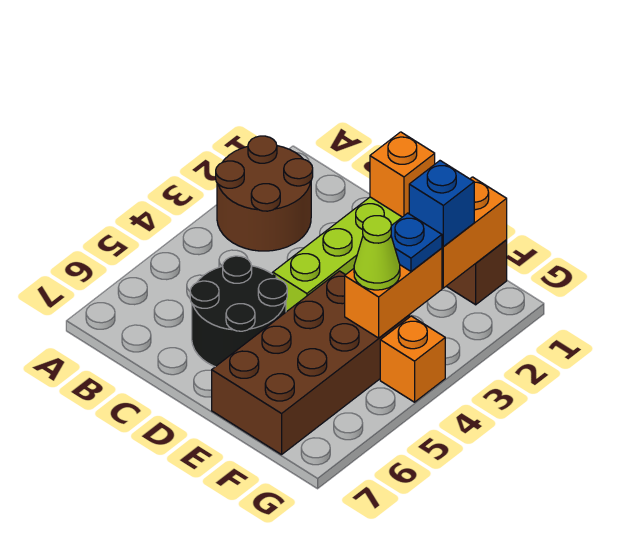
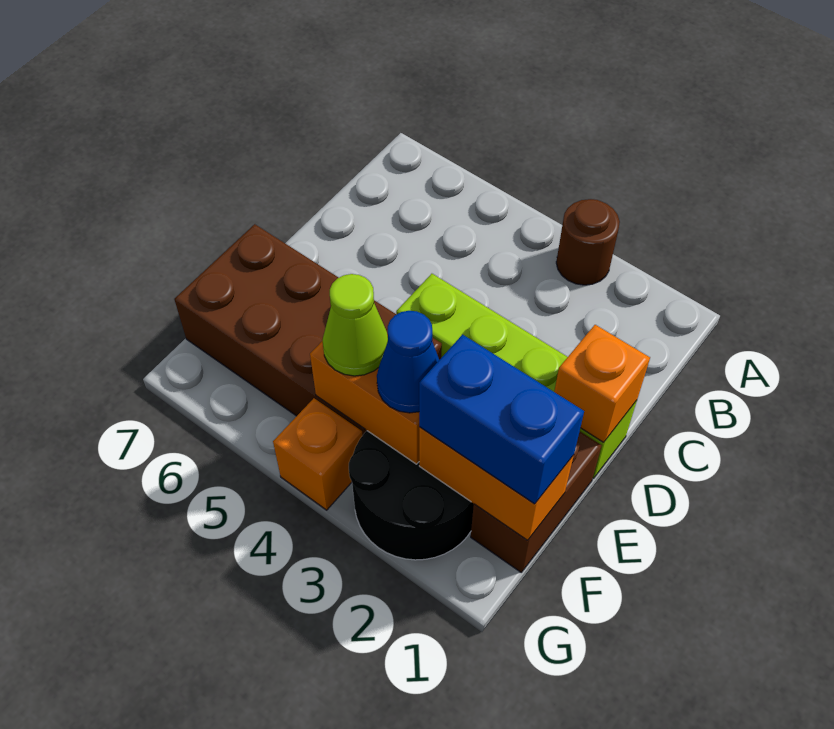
brown 2x2 round brick [216,136,313,251] -> brown 1x1 round brick [556,199,620,285]
black 2x2 round brick [190,256,287,367] -> black 2x2 round brick moved to [349,431,474,560]
blue 1x1 brick [409,161,474,247] -> blue 1x2 brick [419,335,584,504]
blue 1x1 plate [391,213,442,271] -> blue 1x1 cone [377,311,439,413]

